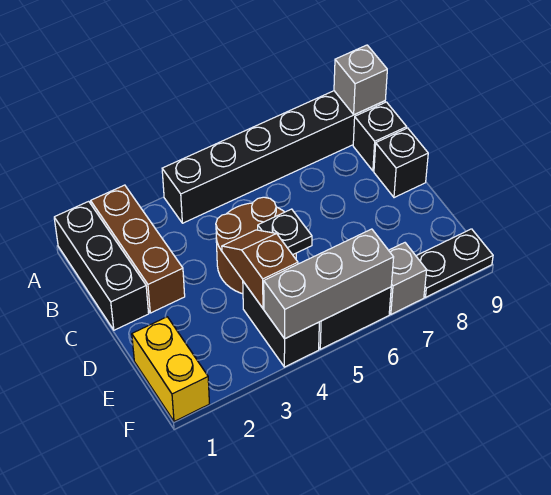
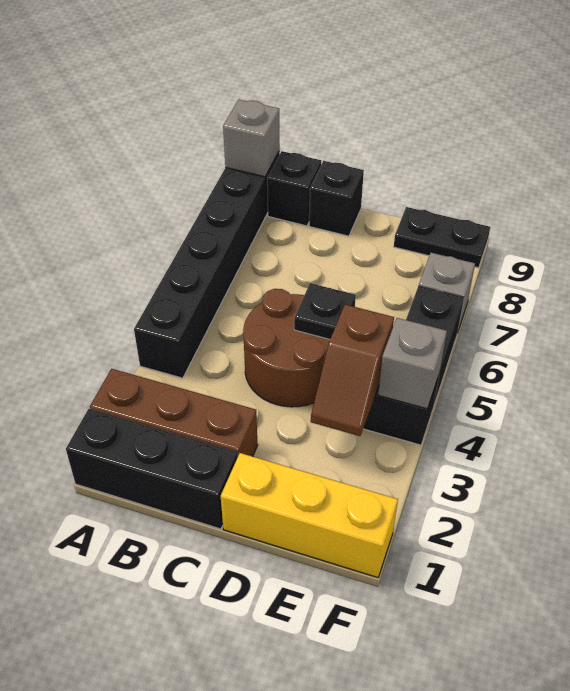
brown 1x2 slope [222,230,298,308] -> brown 1x2 slope turned to [311,305,394,436]
yellow 1x2 brick [132,317,209,421] -> yellow 1x3 brick [221,453,398,578]
grey 1x3 brick [264,229,394,339] -> grey 1x1 brick [378,318,447,409]
black 1x2 plate [416,229,493,297] -> black 1x2 plate turned to [394,207,490,268]

